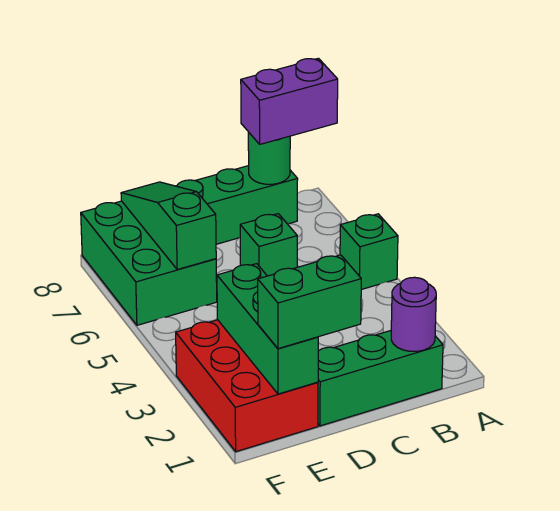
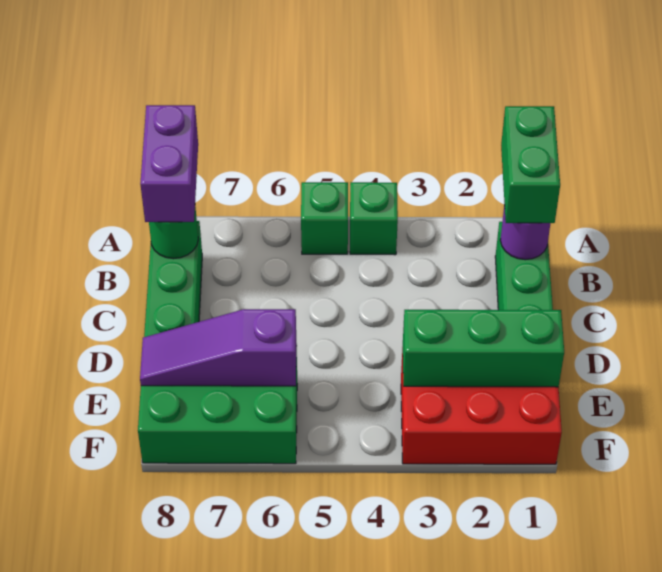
green 1x1 brick [240,214,297,276] -> green 1x1 brick moved to [350,182,398,255]
green 1x2 brick [258,255,361,349] -> green 1x2 brick moved to [501,106,560,223]
green 1x3 slope [121,182,216,269] -> purple 1x3 slope [140,309,297,386]

